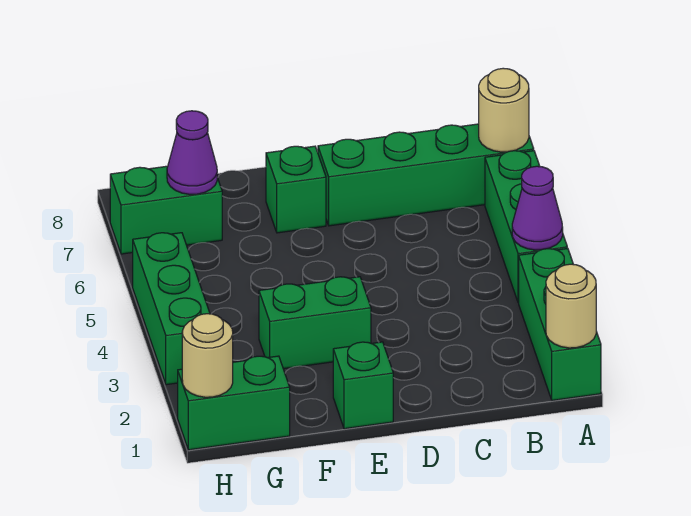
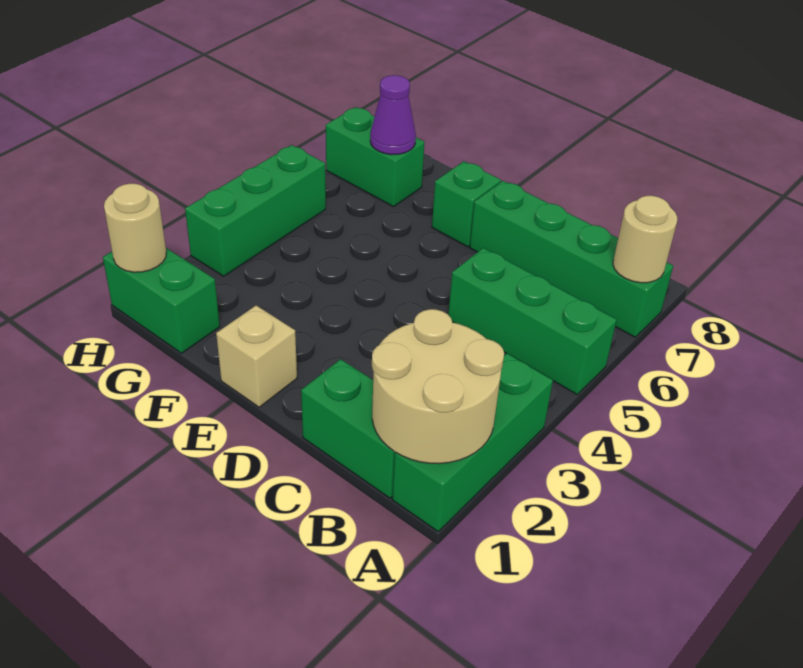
tan 1x1 round brick [546,264,596,348] -> tan 2x2 round brick [372,309,504,464]
green 1x3 brick [485,151,567,303] -> green 1x3 brick turned to [448,248,617,394]
purple 1x1 cone [512,166,563,250] -> none
green 1x1 brick [333,342,393,429] -> tan 1x1 brick [216,306,297,407]
green 1x2 brick [259,277,371,369] -> green 1x2 brick moved to [301,359,395,498]

